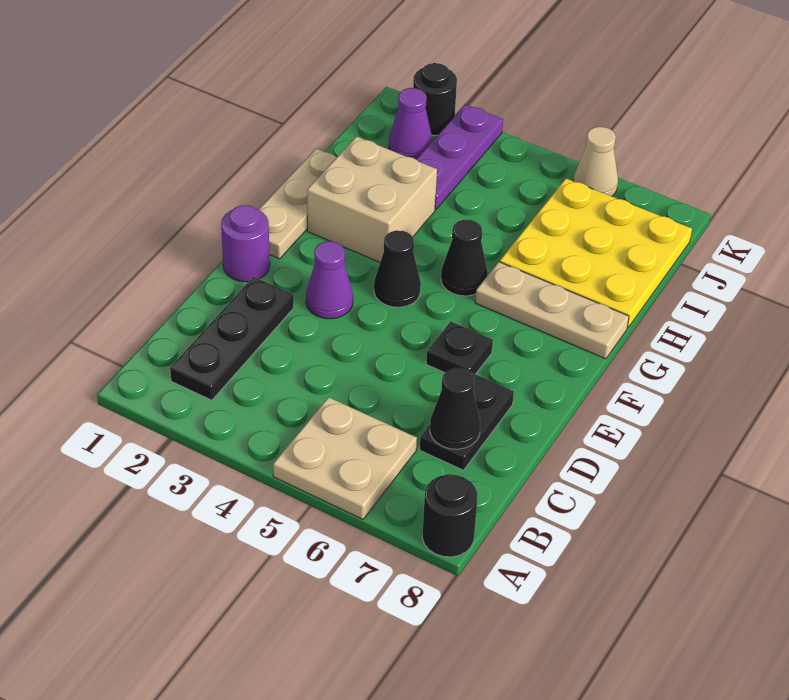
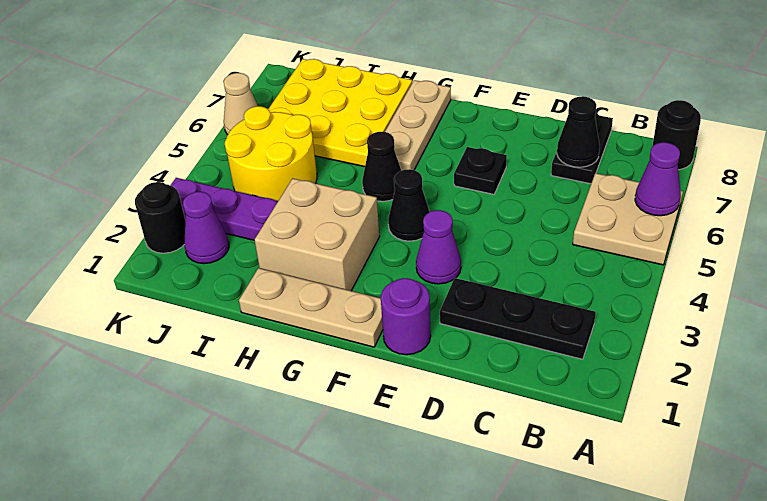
none -> purple 1x1 cone [635,142,681,216]
black 1x2 plate [420,373,514,470] -> black 1x2 plate turned to [551,113,613,184]
none -> yellow 2x2 round brick [225,106,317,201]

